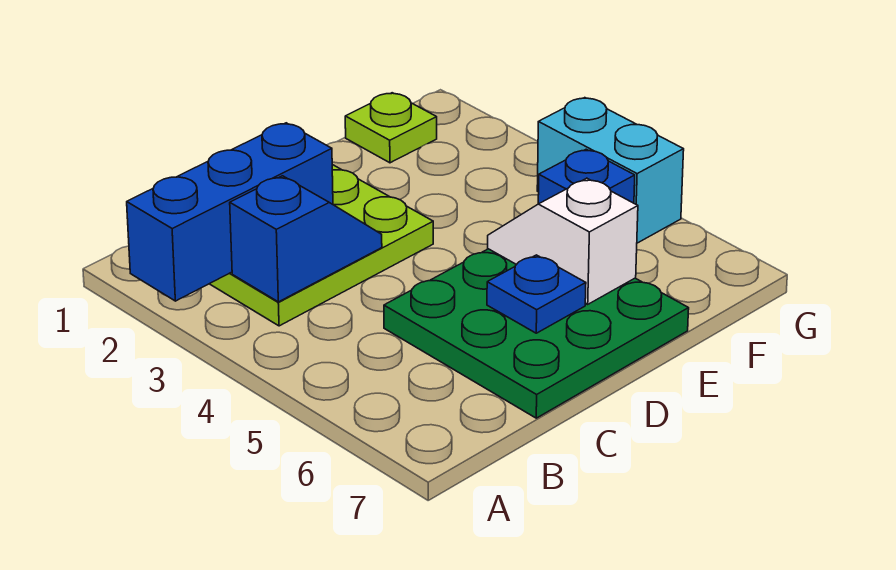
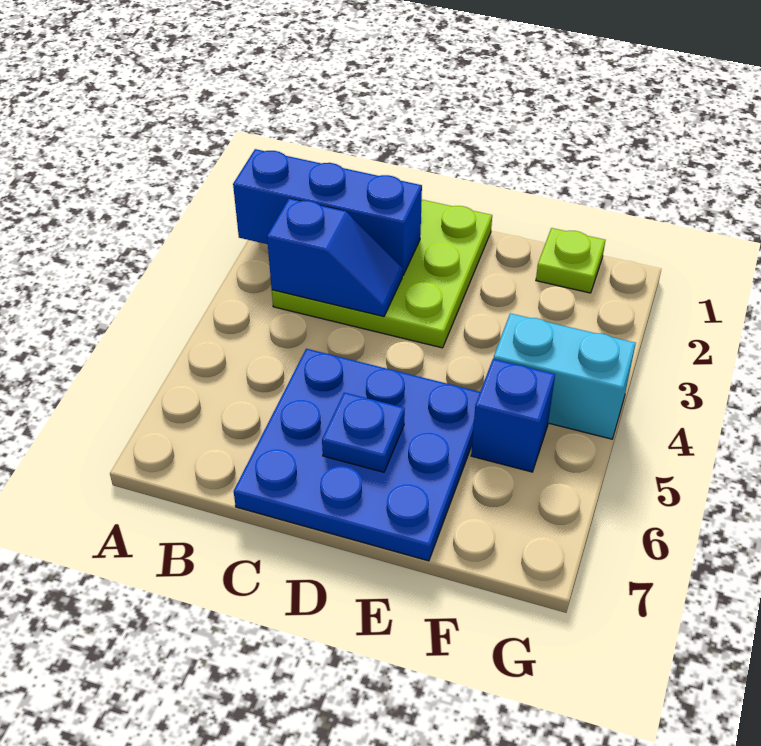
green 3x3 plate [384,249,689,418] -> blue 3x3 plate [234,349,480,561]
white 1x2 slope [488,178,638,304] -> none
cyan 1x2 brick [537,98,684,243] -> cyan 1x2 brick turned to [493,313,636,439]

